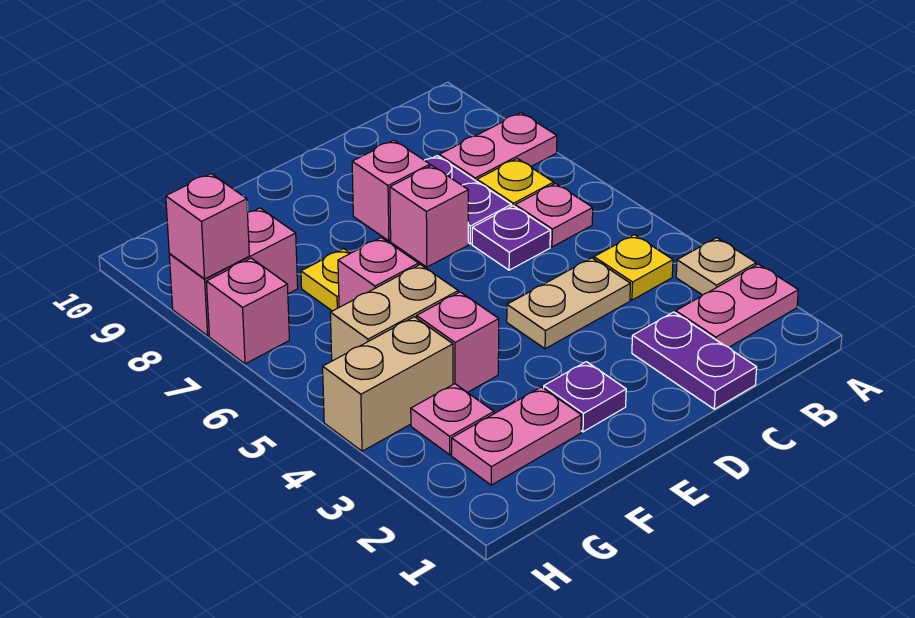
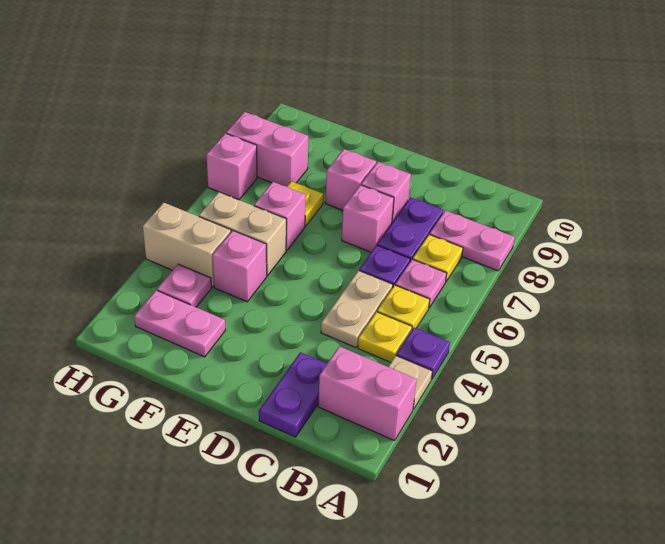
pink 1x2 plate [676,264,798,347] -> pink 1x2 brick [318,346,416,441]
none -> yellow 1x1 plate [377,285,430,329]
tan 1x2 plate [507,258,630,349] -> tan 1x2 plate turned to [321,271,393,348]
purple 1x1 plate [544,362,626,432] -> purple 1x1 plate moved to [396,327,450,380]
pink 1x1 brick [166,174,249,279] -> pink 1x1 brick moved to [325,149,376,210]

